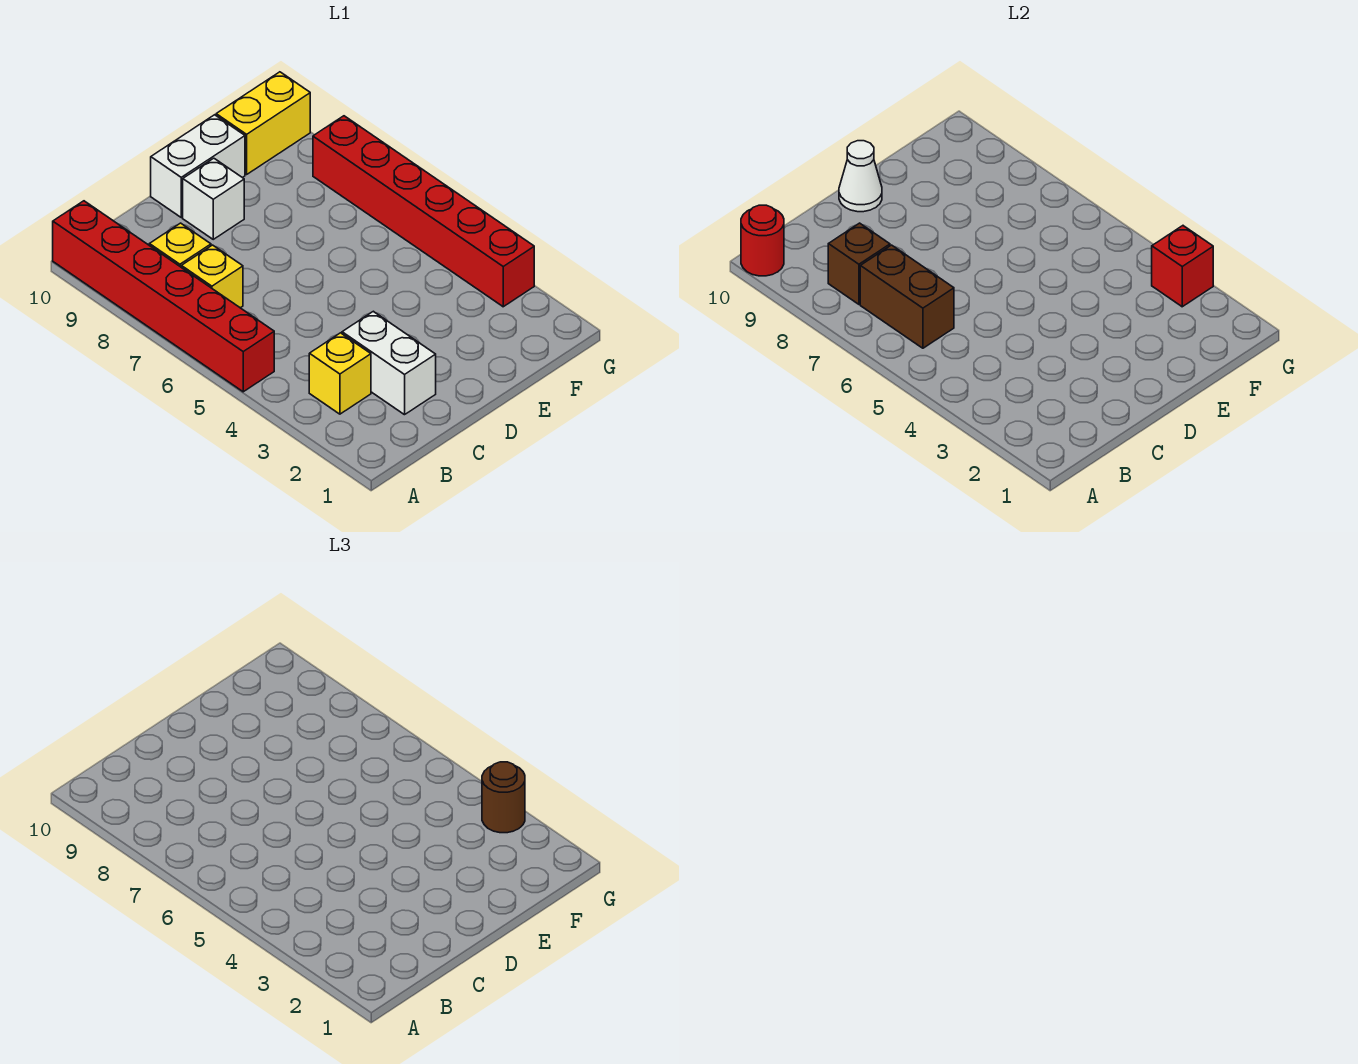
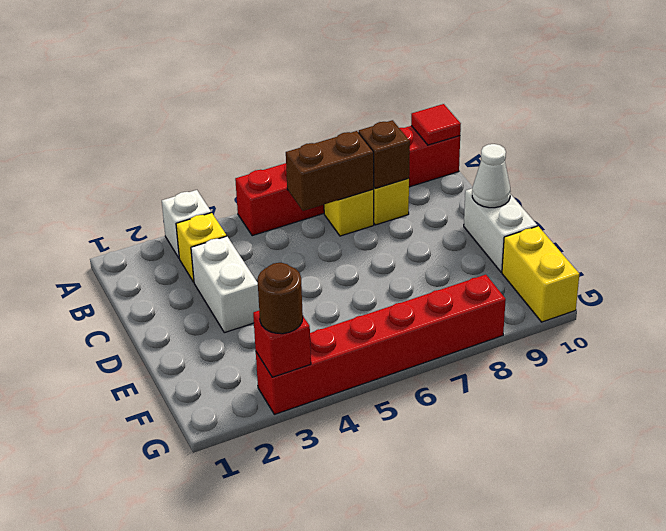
red 1x1 round brick [741,205,784,276] -> red 1x1 tile [411,104,461,145]
white 1x2 brick [342,311,436,415] -> white 1x2 brick turned to [191,236,259,333]
white 1x1 brick [183,158,244,239] -> white 1x1 brick moved to [162,190,211,258]

